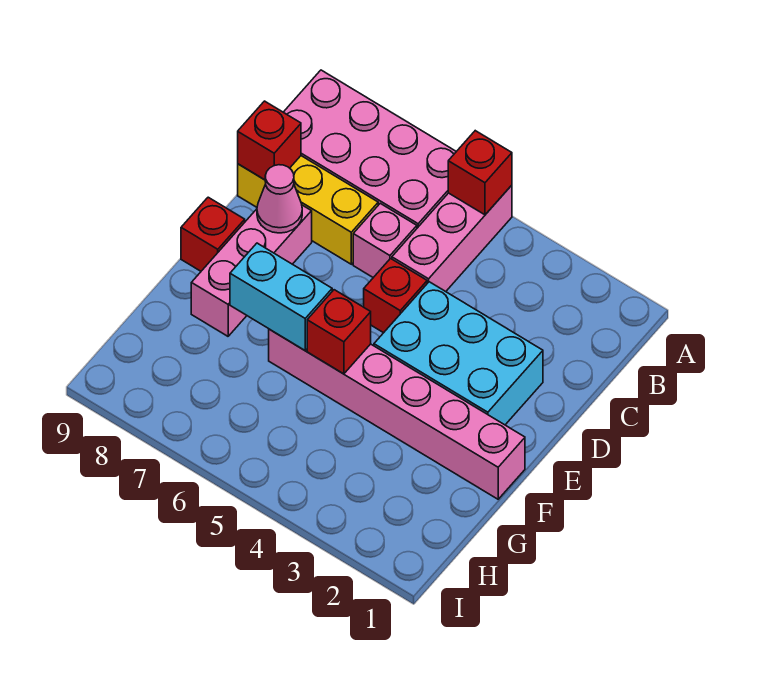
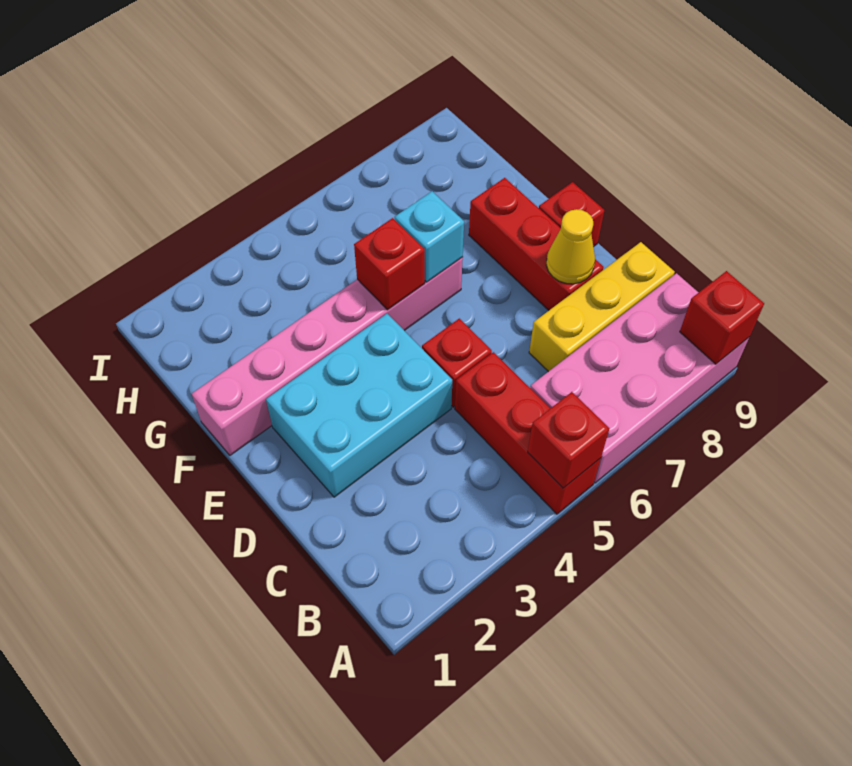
pink 1x3 brick [392,185,512,292] -> red 1x3 brick [455,352,601,514]
pink 1x1 brick [353,203,417,278] -> none
red 1x1 brick [238,101,301,180] -> red 1x1 brick moved to [680,271,764,364]
pink 1x3 brick [191,205,312,336] -> red 1x3 brick [469,178,604,310]
pink 1x1 cone [257,165,302,233] -> yellow 1x1 cone [546,209,595,284]
cyan 1x2 brick [230,243,332,350] -> cyan 1x1 brick [395,191,464,282]

